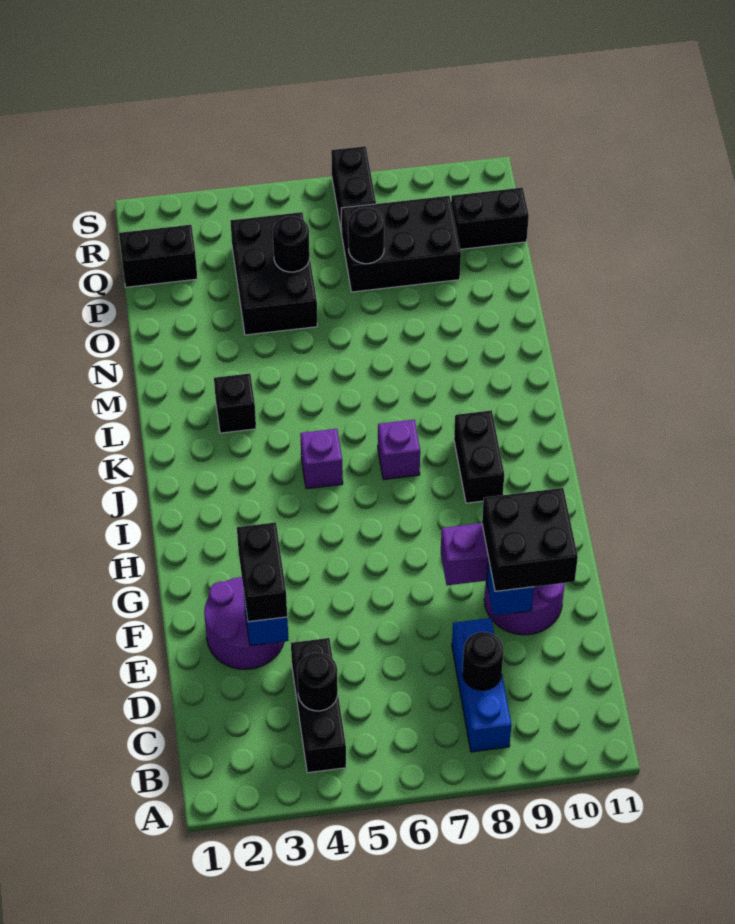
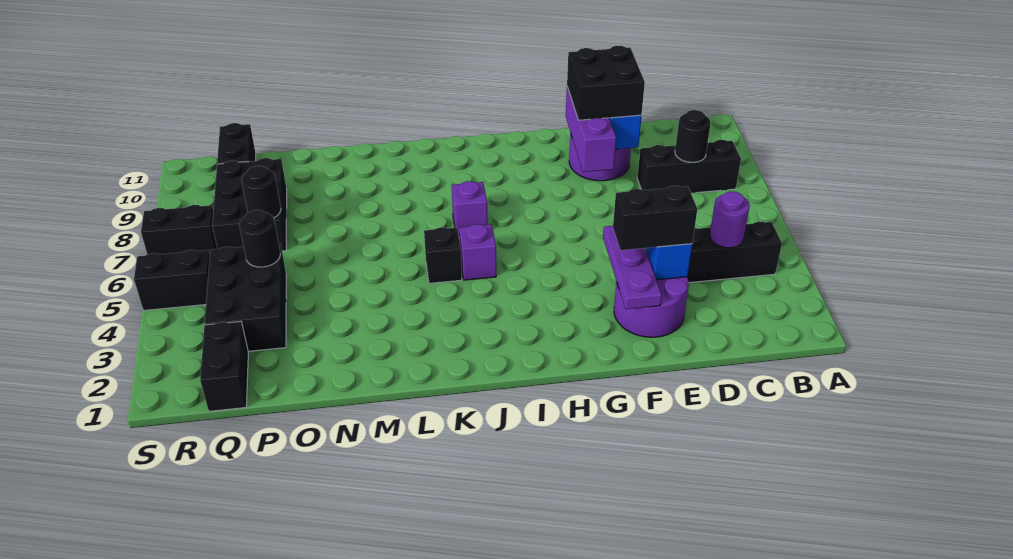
blue 1x3 brick [452,618,511,752] -> black 1x3 brick [637,140,741,193]
black 1x1 round brick [297,653,338,711] -> purple 1x1 round brick [710,191,750,248]
none -> purple 1x3 plate [603,226,662,309]
black 1x2 brick [454,410,504,503] -> black 1x2 brick moved to [134,250,210,310]
black 1x1 brick [214,373,256,433] -> black 1x1 brick moved to [424,227,462,283]
black 2x3 brick [230,212,317,335] -> black 2x3 brick turned to [205,244,286,351]

